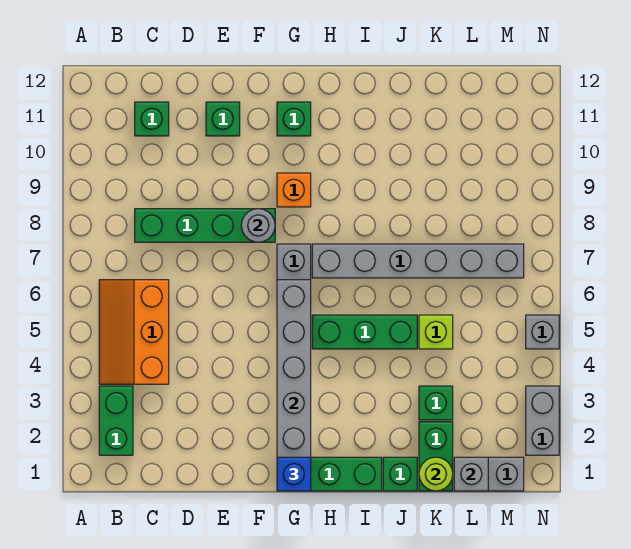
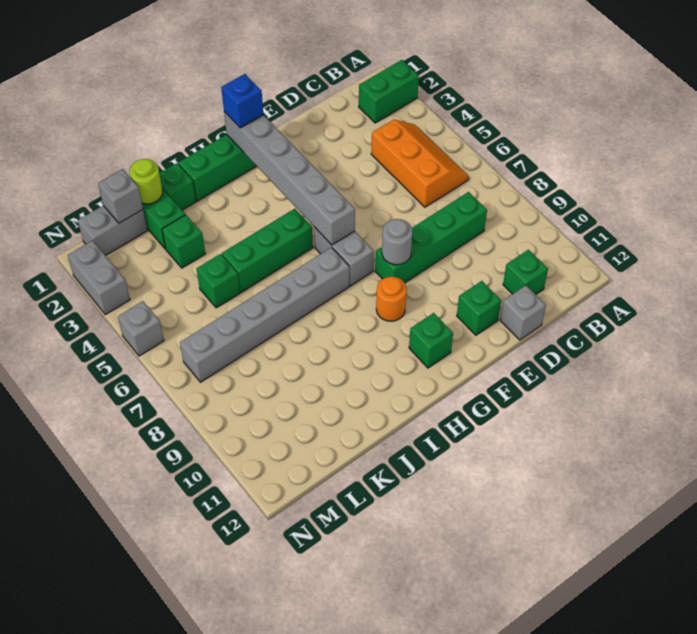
green 1x2 brick [99,386,133,455] -> green 1x2 brick turned to [359,60,419,123]
none -> grey 1x1 brick [500,286,546,340]
orange 1x1 brick [277,173,311,207] -> orange 1x1 round brick [376,277,407,321]
lime 1x1 brick [419,315,453,349] -> green 1x1 brick [197,254,240,308]

